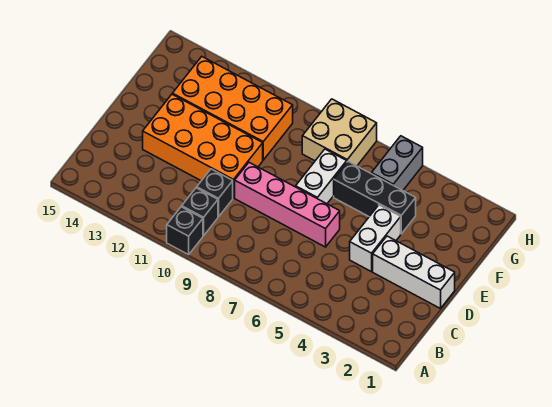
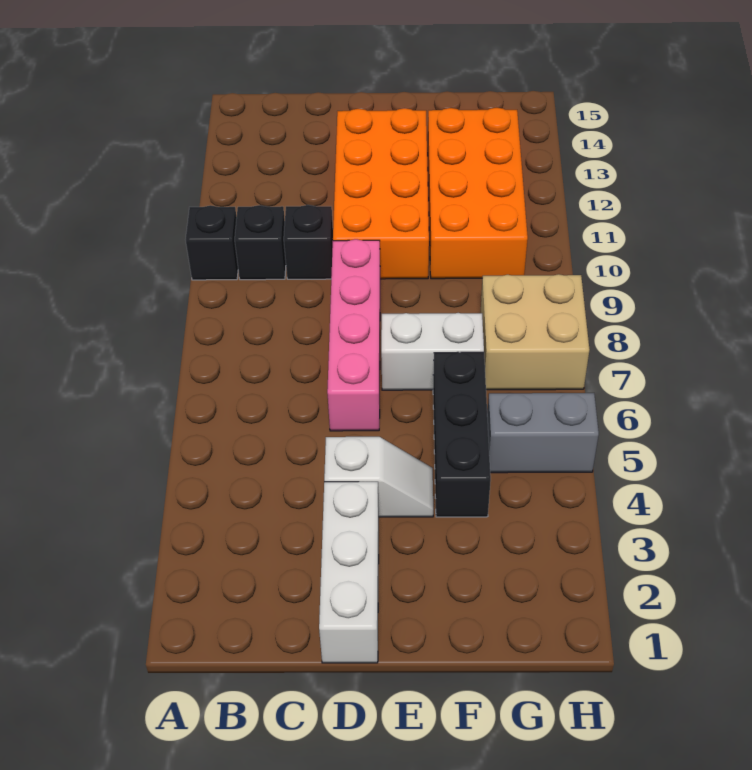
white 1x2 brick [350,205,401,272] -> white 1x2 slope [324,437,433,517]

